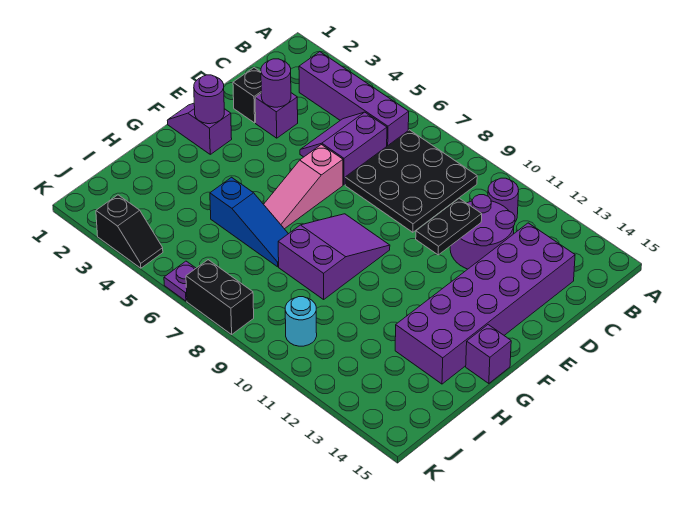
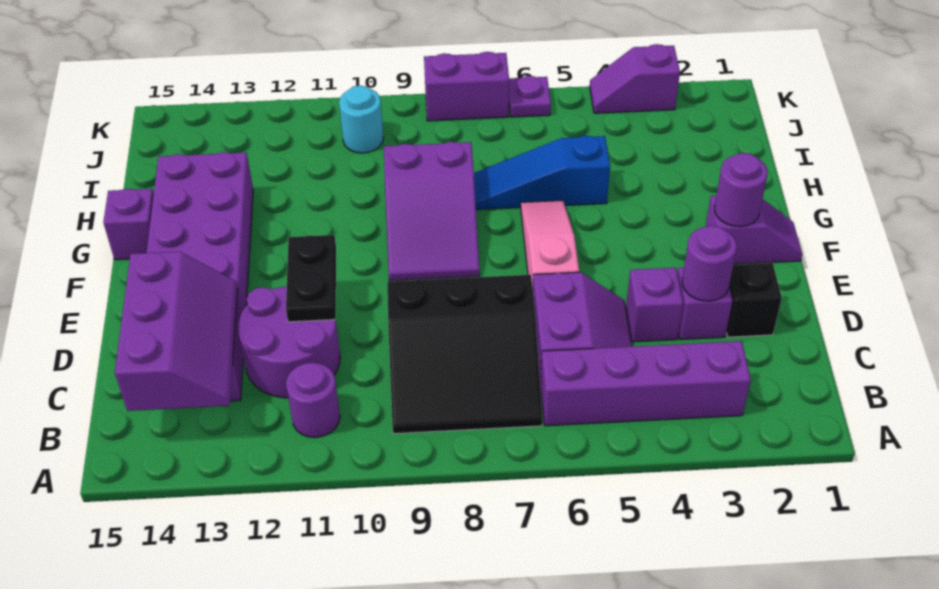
black 3x3 plate [345,130,477,232] -> black 3x3 slope [387,275,542,434]
none -> purple 2x3 slope [115,252,238,411]
none -> purple 1x1 brick [626,268,683,342]
black 1x2 slope [96,195,163,268] -> purple 1x2 slope [590,44,680,113]
black 1x2 brick [186,260,254,334] -> purple 1x2 brick [424,52,509,121]

